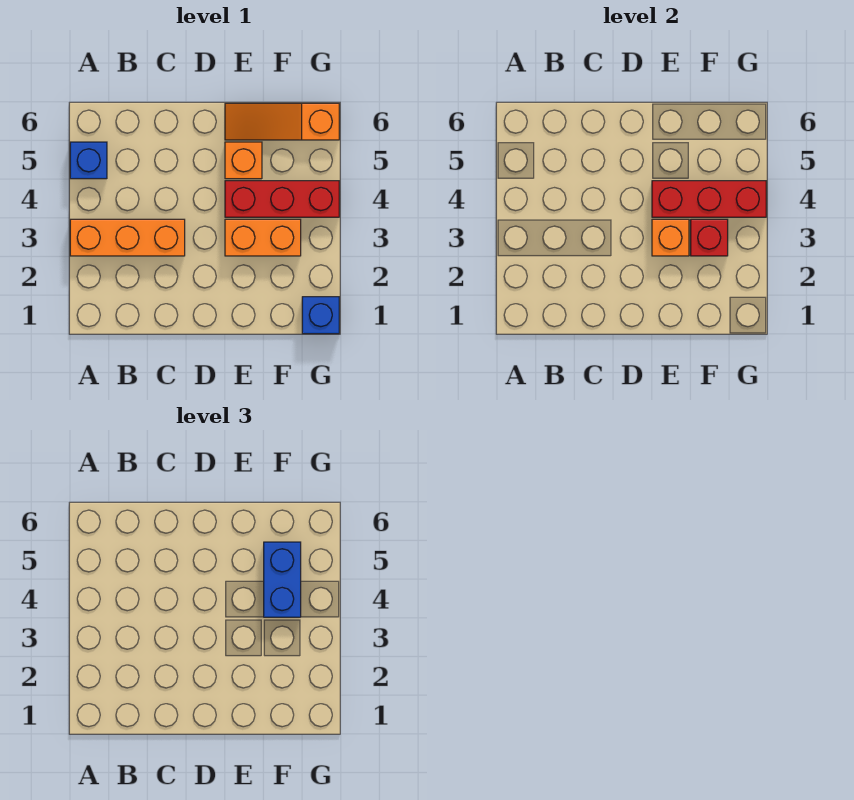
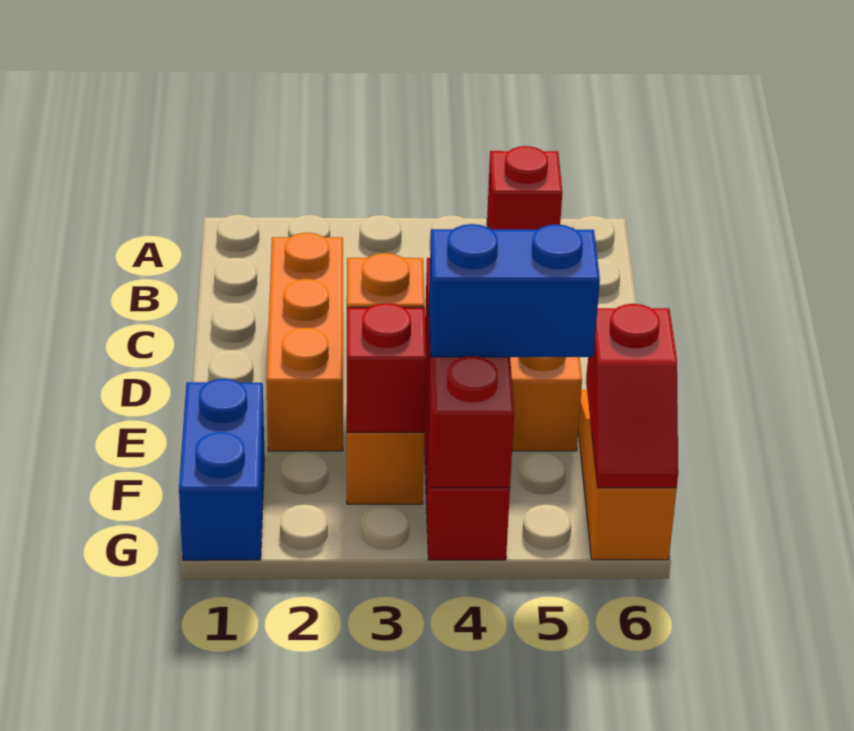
orange 1x3 brick [70,219,185,256] -> orange 1x3 brick moved to [267,233,343,451]
blue 1x1 brick [70,142,107,179] -> red 1x1 brick [487,146,562,230]
none -> red 1x2 slope [586,304,678,488]
blue 1x1 brick [302,297,339,334] -> blue 1x2 brick [179,379,264,560]

